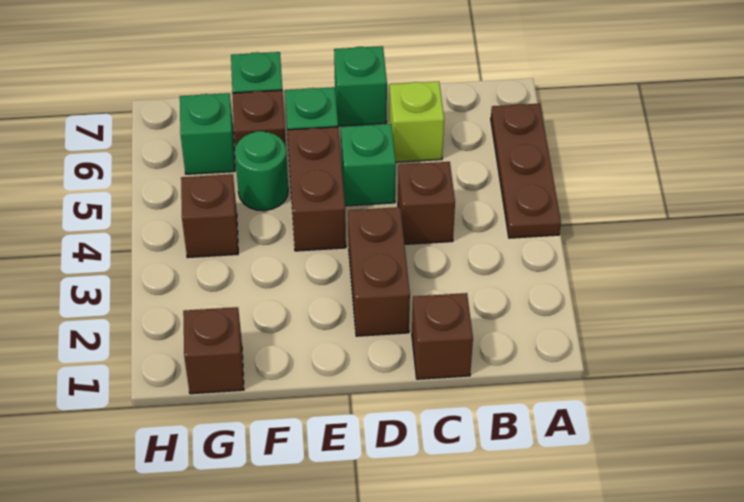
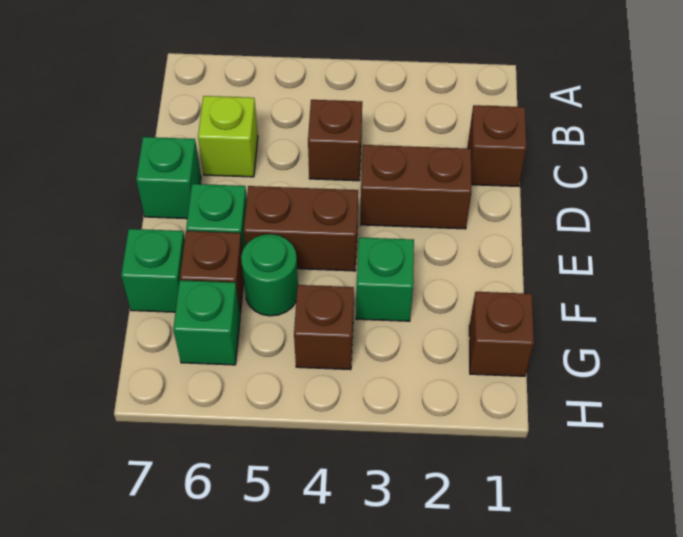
brown 1x3 plate [491,104,561,238] -> none
green 1x1 brick [341,124,396,206] -> green 1x1 brick moved to [356,237,414,321]

